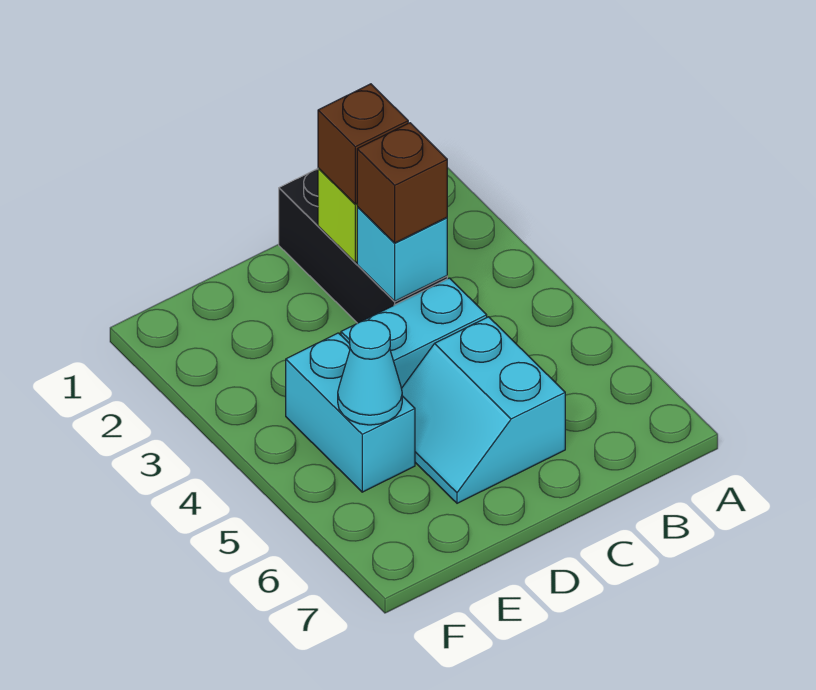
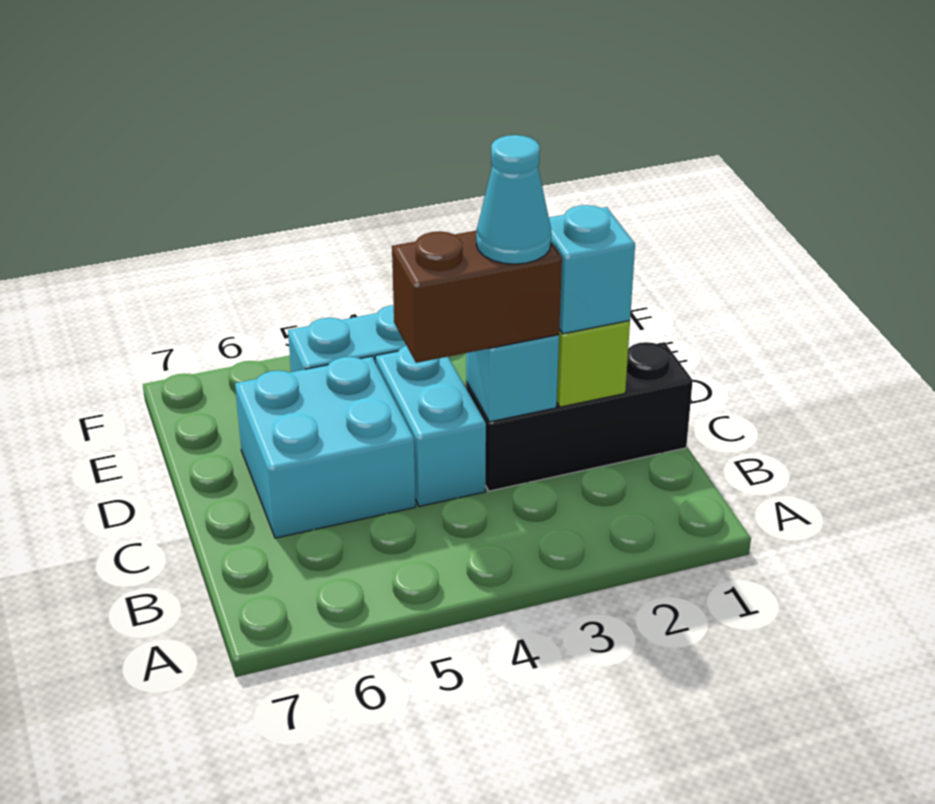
brown 1x1 brick [318,84,408,204] -> cyan 1x1 brick [549,205,635,334]
brown 1x1 brick [357,123,447,243] -> brown 1x2 brick [392,231,562,363]
cyan 2x2 slope [401,317,565,503] -> cyan 2x2 brick [235,356,416,538]
cyan 1x1 cone [338,320,402,425] -> cyan 1x1 cone moved to [476,135,551,264]

